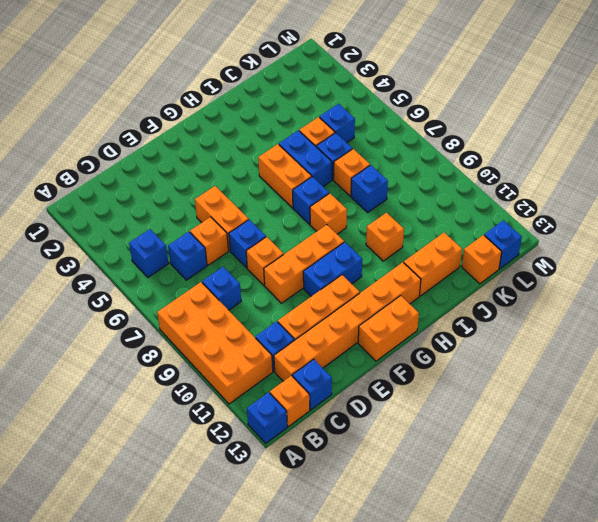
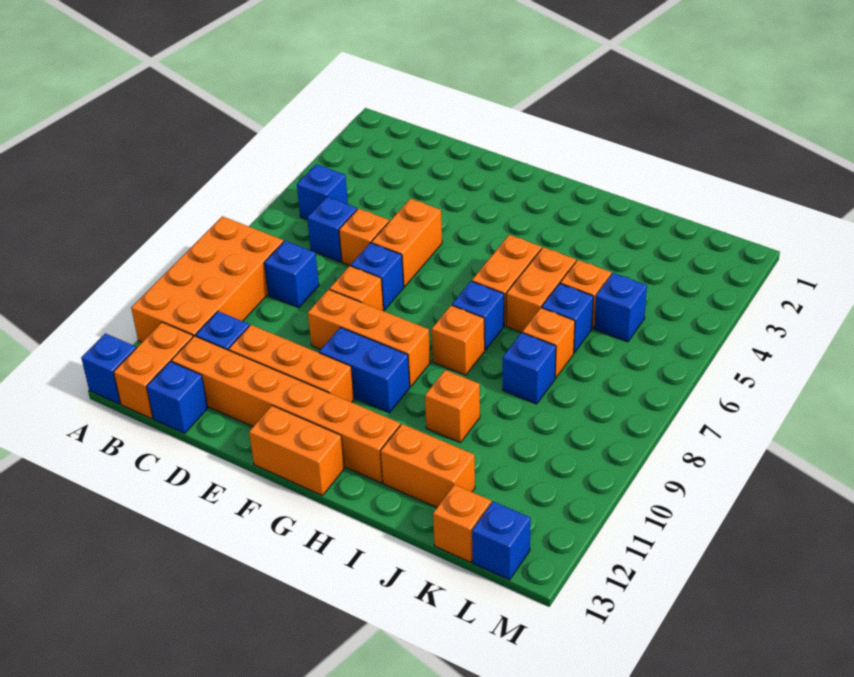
orange 1x1 brick [270,376,310,427] -> orange 1x2 brick [114,322,193,418]
blue 1x2 brick [279,130,332,187] -> orange 1x2 brick [506,247,576,333]

